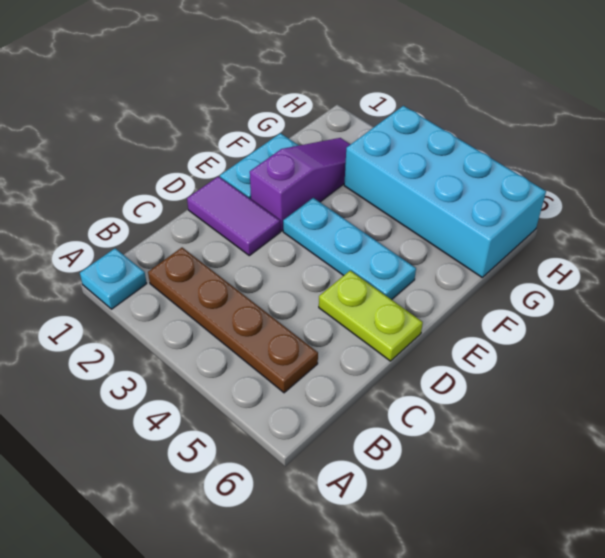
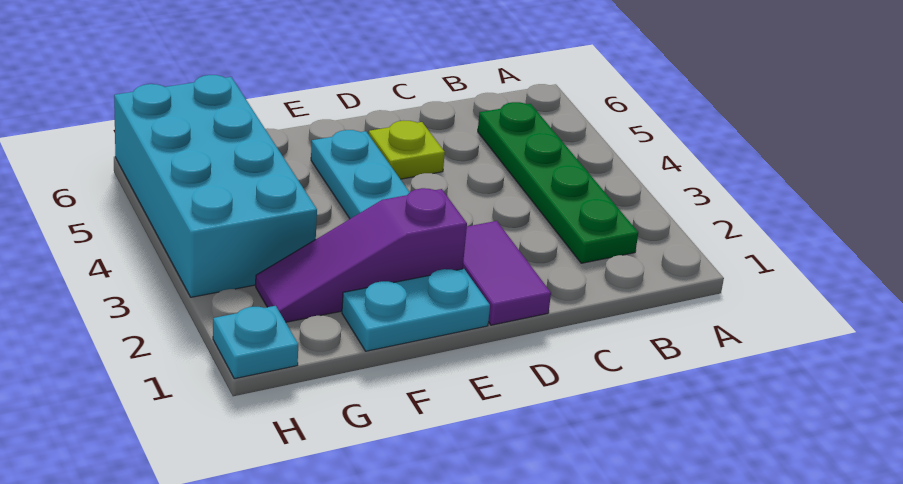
cyan 1x1 plate [80,248,147,309] -> cyan 1x1 plate moved to [213,306,298,379]
brown 1x4 plate [148,248,318,393] -> green 1x4 plate [478,102,638,263]
lime 1x2 plate [319,270,423,361] -> lime 1x1 plate [369,121,445,179]

